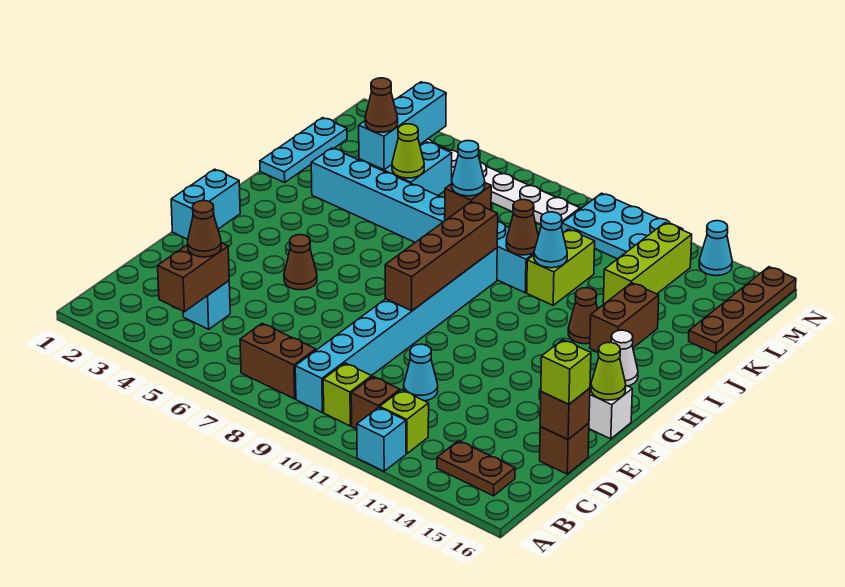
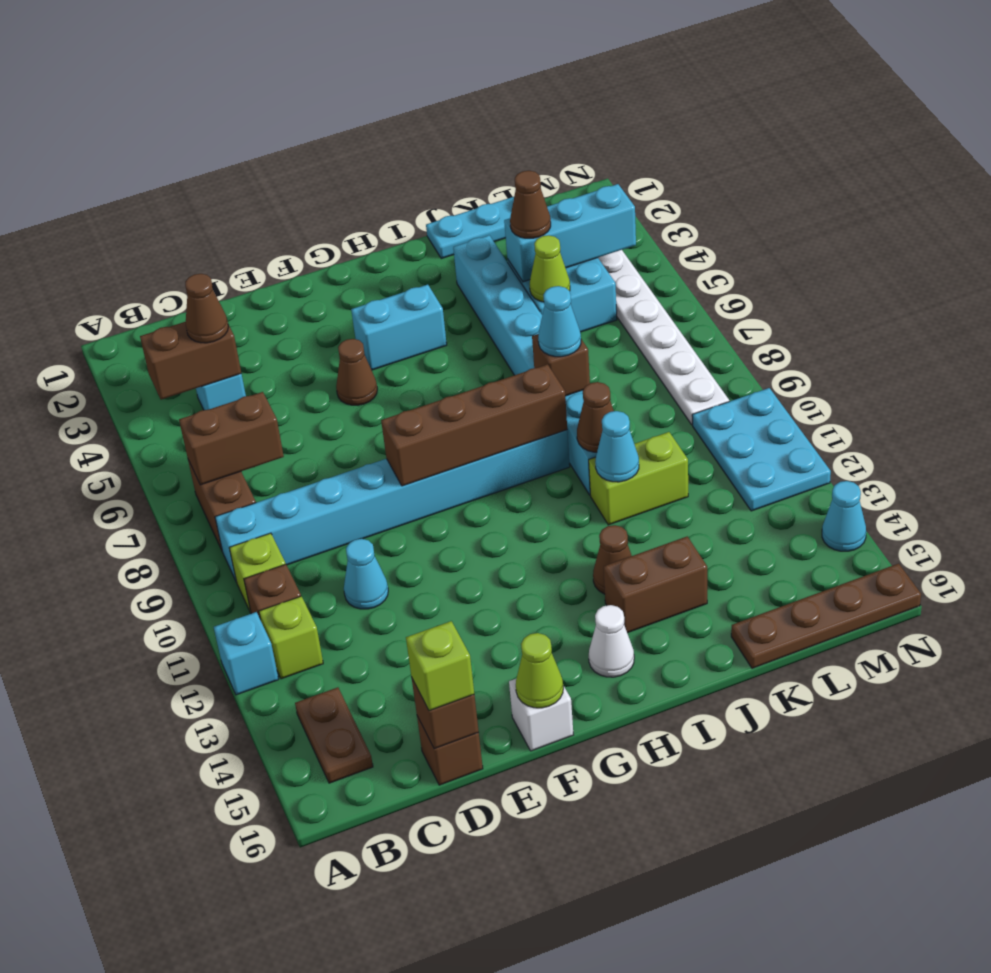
none -> brown 1x2 brick [179,392,284,485]
cyan 1x2 brick [171,169,240,239] -> cyan 1x2 brick moved to [351,285,447,370]
lime 1x3 brick [603,223,692,303] -> none

